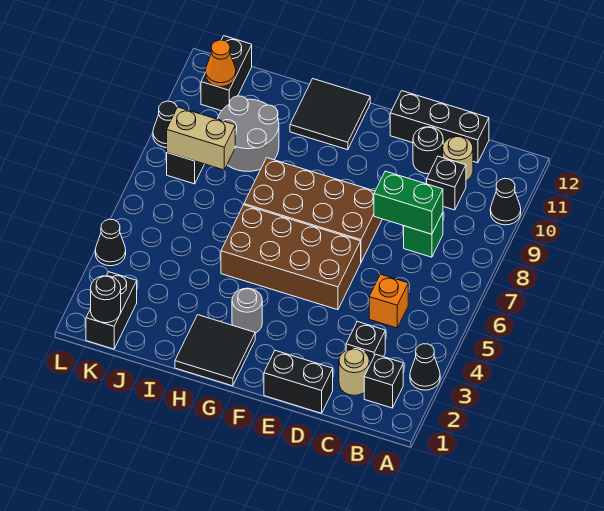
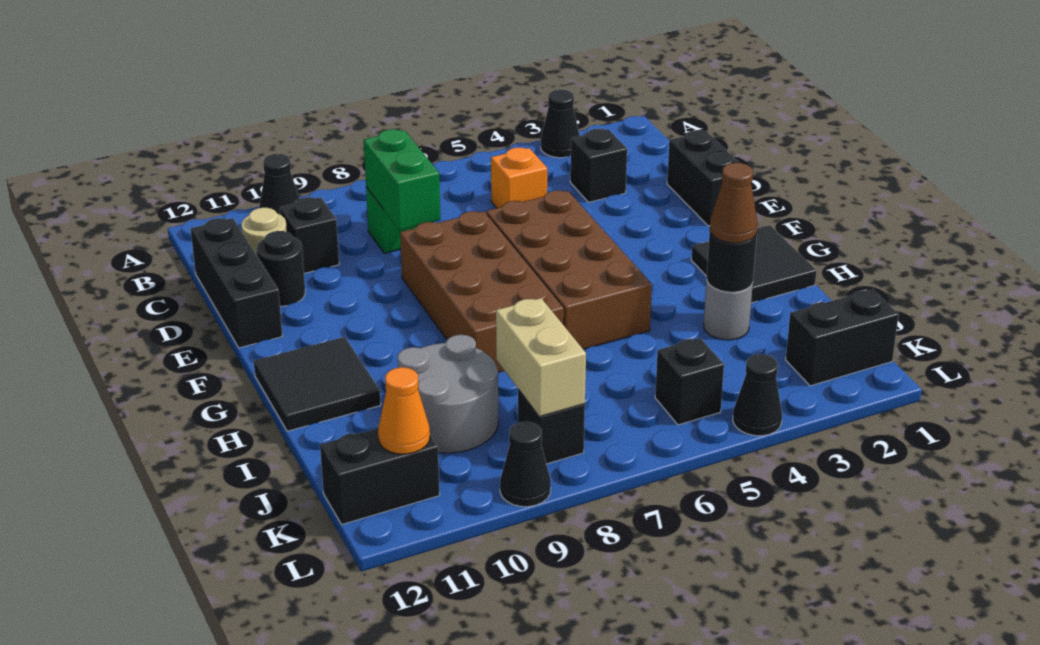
black 1x1 brick [364,354,403,408] -> black 1x1 brick moved to [655,338,724,425]
tan 1x1 round brick [339,349,369,395] -> none
grey 1x1 round brick [232,288,262,333] -> grey 1x1 round brick moved to [704,279,753,340]
none -> brown 1x1 cone [710,163,758,243]
black 1x1 round brick [91,276,121,323] -> black 1x1 round brick moved to [707,232,757,292]

